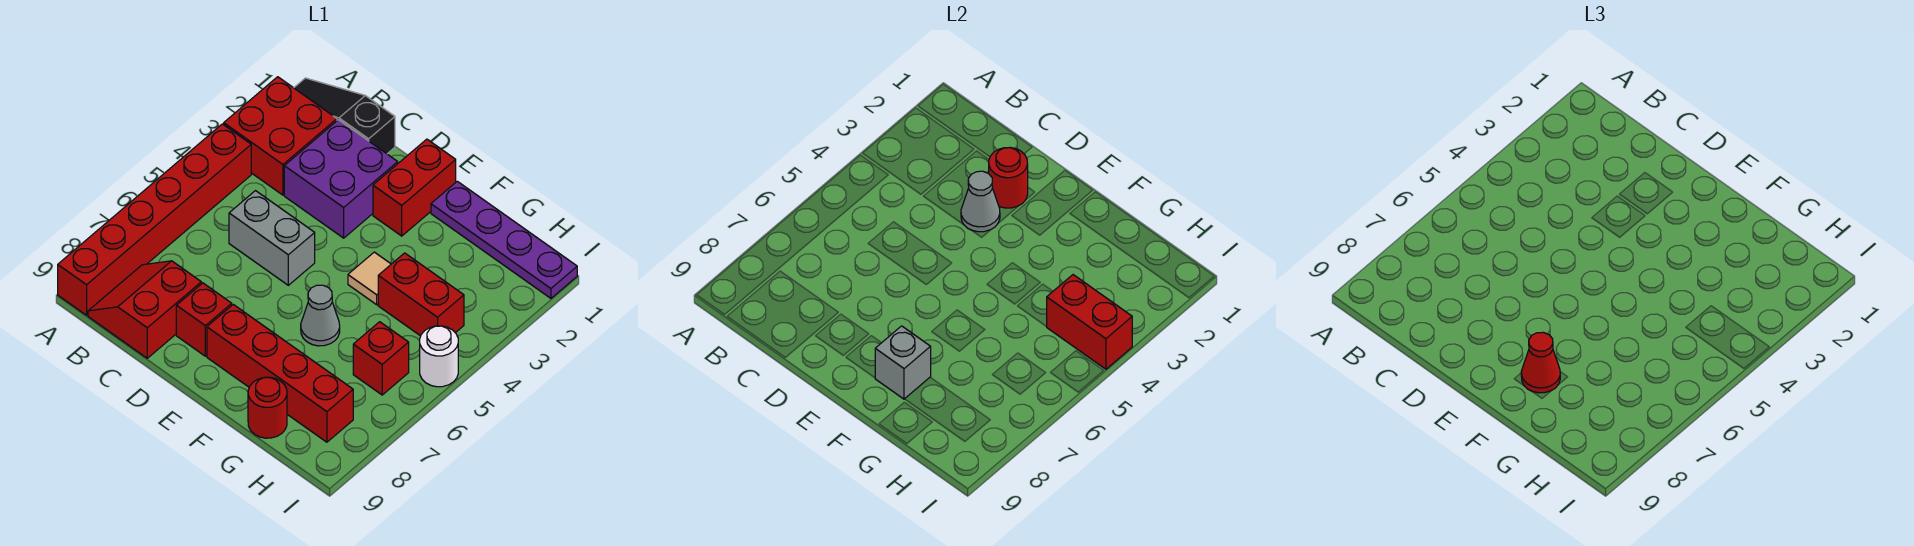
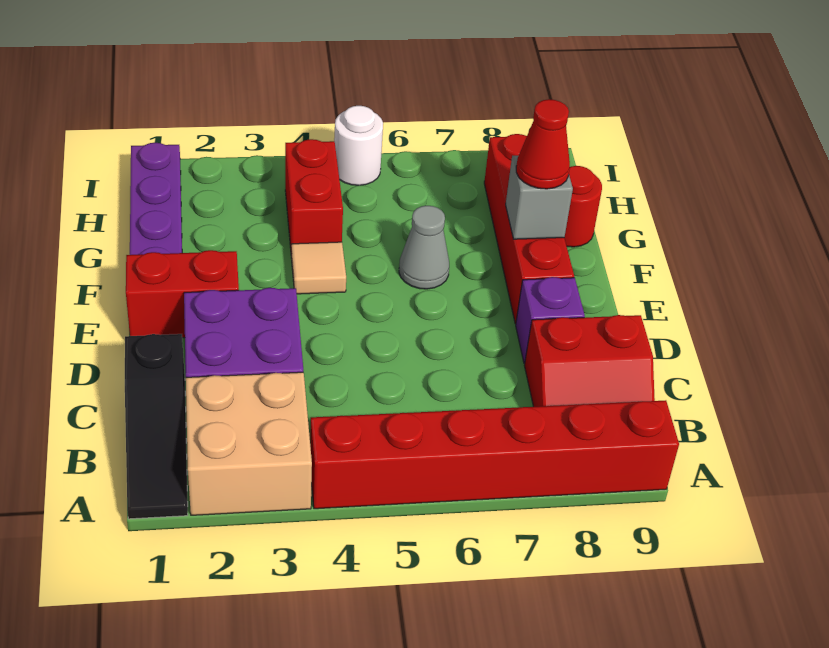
red 2x2 brick [224,77,337,195] -> tan 2x2 brick [186,372,312,515]
grey 1x2 brick [229,191,315,285] -> none
red 1x1 round brick [989,148,1028,208] -> none
grey 1x1 cone [961,171,1000,232] -> none
red 1x1 brick [176,283,232,356] -> purple 1x1 brick [516,277,585,364]
red 1x2 brick [1046,275,1132,369] -> none
red 1x1 brick [353,322,409,395] -> none

